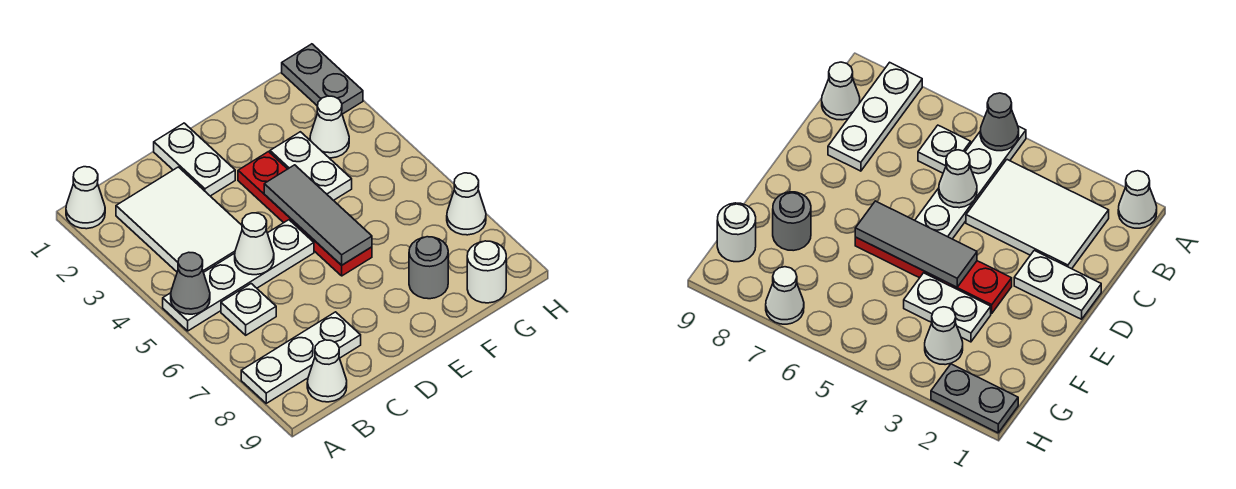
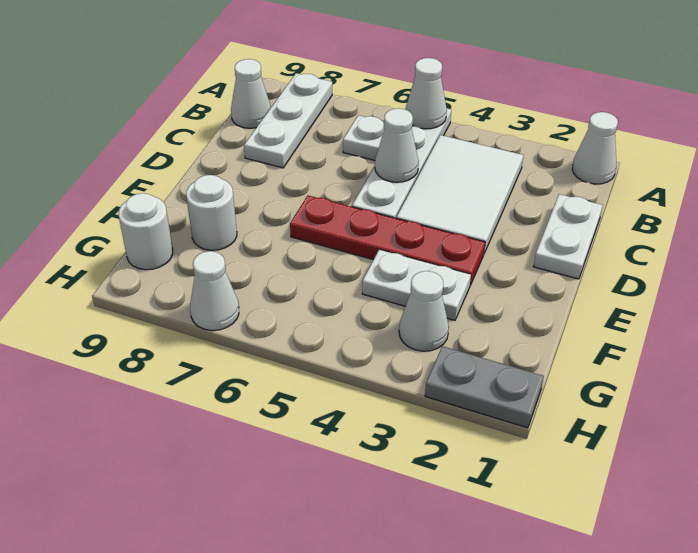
grey 1x1 cone [171,252,210,314] -> white 1x1 cone [405,58,447,129]
white 2x3 tile [116,167,242,272] -> white 2x3 tile turned to [396,135,523,253]
white 1x2 plate [154,123,235,196] -> white 1x2 plate turned to [533,194,603,279]
grey 1x3 tile [264,165,372,265] -> none
grey 1x1 round brick [409,237,448,299] -> white 1x1 round brick [186,175,237,250]

